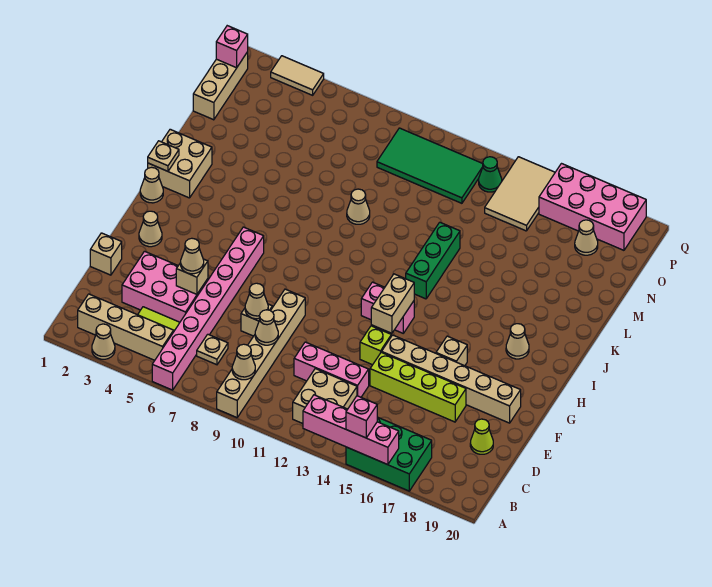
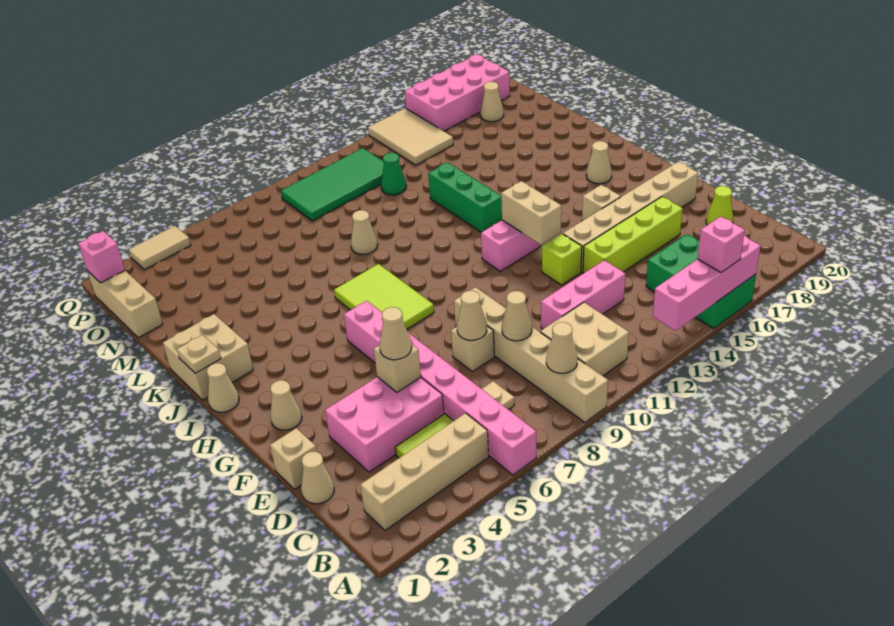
tan 1x1 cone [92,324,115,359] -> tan 1x1 cone moved to [301,452,334,504]
green 2x3 brick [346,417,432,491] -> green 2x3 brick turned to [646,234,756,329]
tan 2x2 brick [293,369,357,424] -> tan 2x2 brick moved to [540,302,629,376]
none -> lime 2x3 tile [334,264,434,330]
green 1x1 cone [479,157,502,192] -> green 1x1 cone moved to [381,153,406,195]

